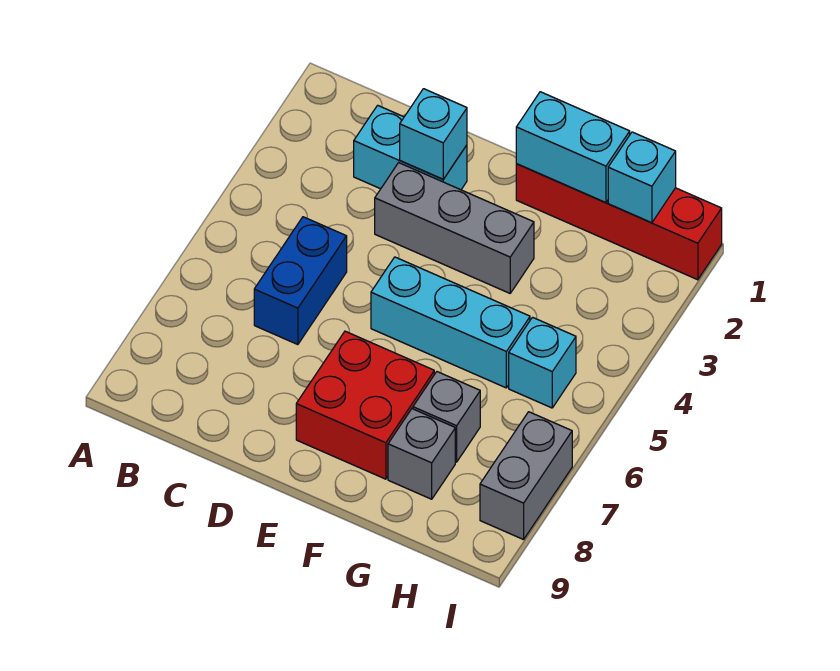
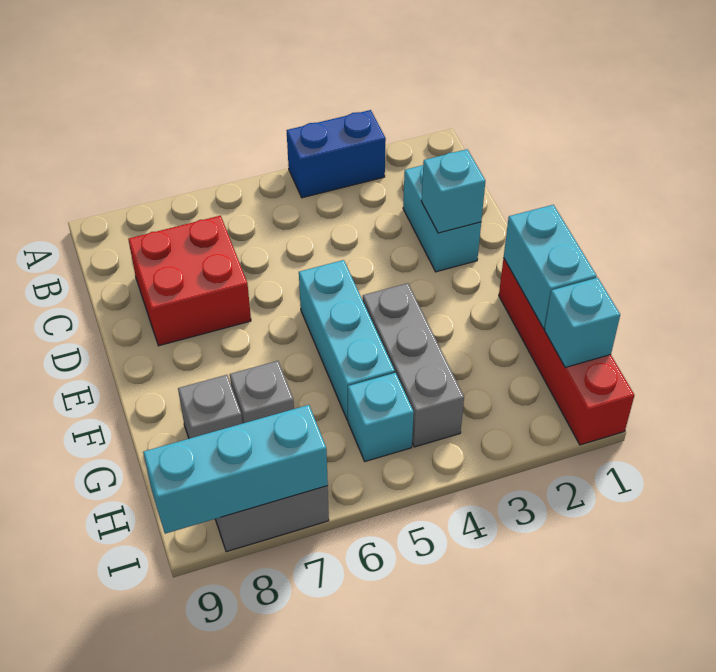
blue 1x2 brick [254,217,347,345] -> blue 1x2 brick moved to [287,110,386,198]
grey 1x3 brick [375,163,534,293] -> grey 1x3 brick moved to [363,283,464,447]
red 2x2 brick [296,331,434,479] -> red 2x2 brick moved to [128,216,251,346]
none -> cyan 1x3 brick [143,405,328,534]

